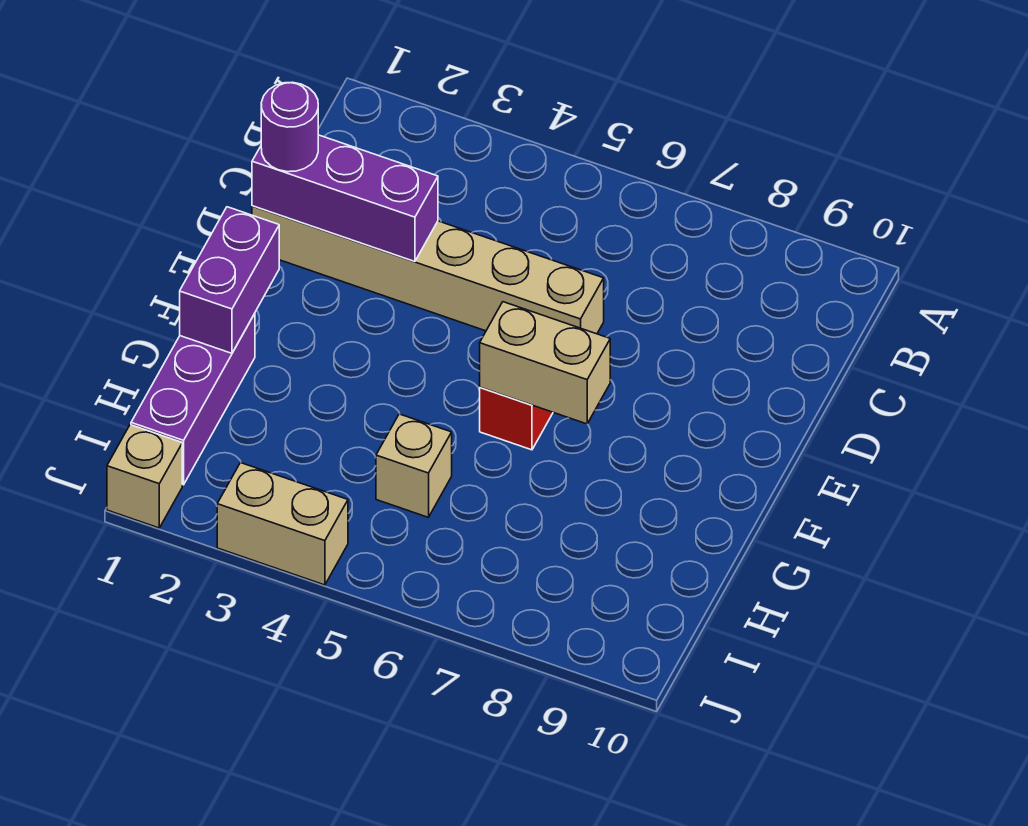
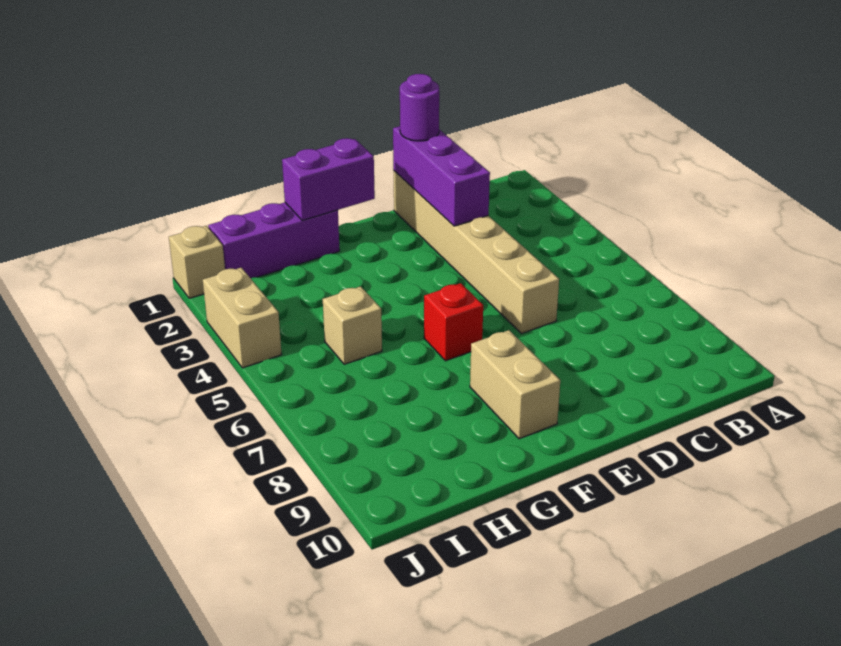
tan 1x2 brick [480,302,610,424] -> tan 1x2 brick moved to [470,330,560,439]

